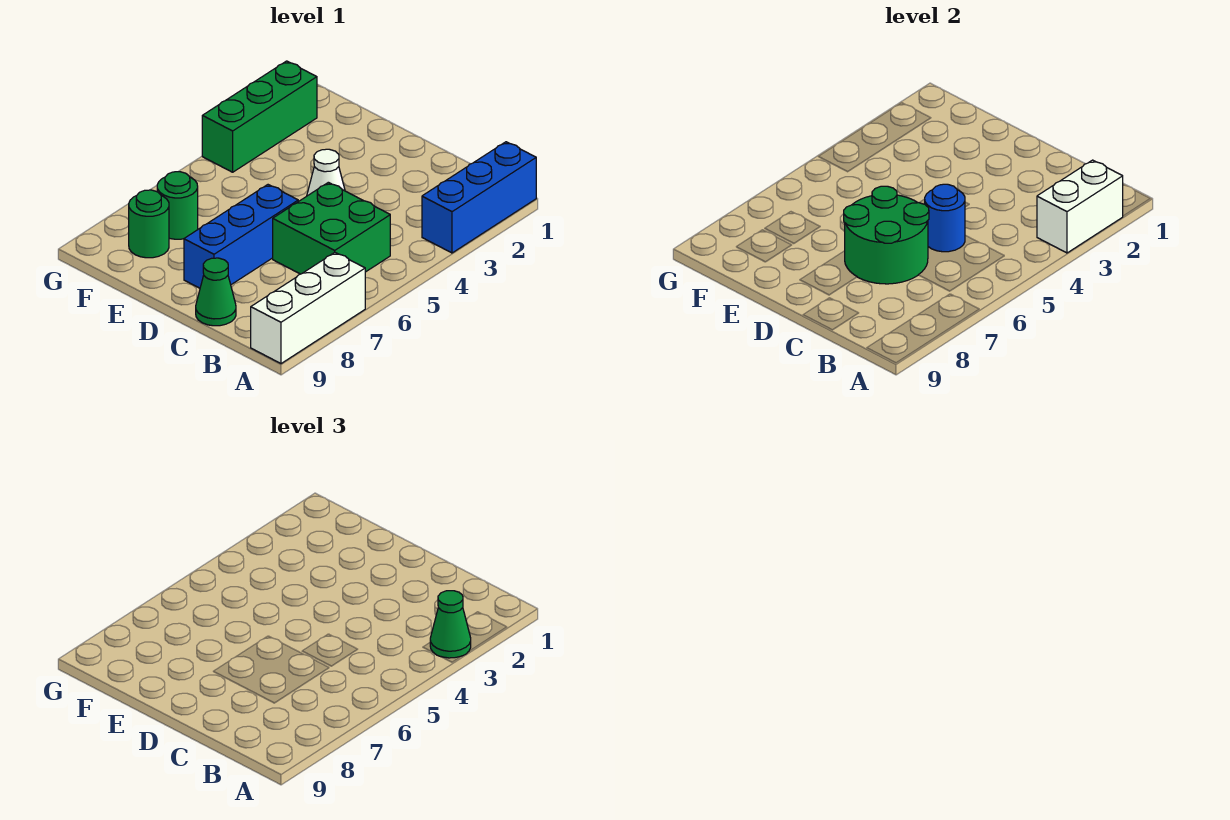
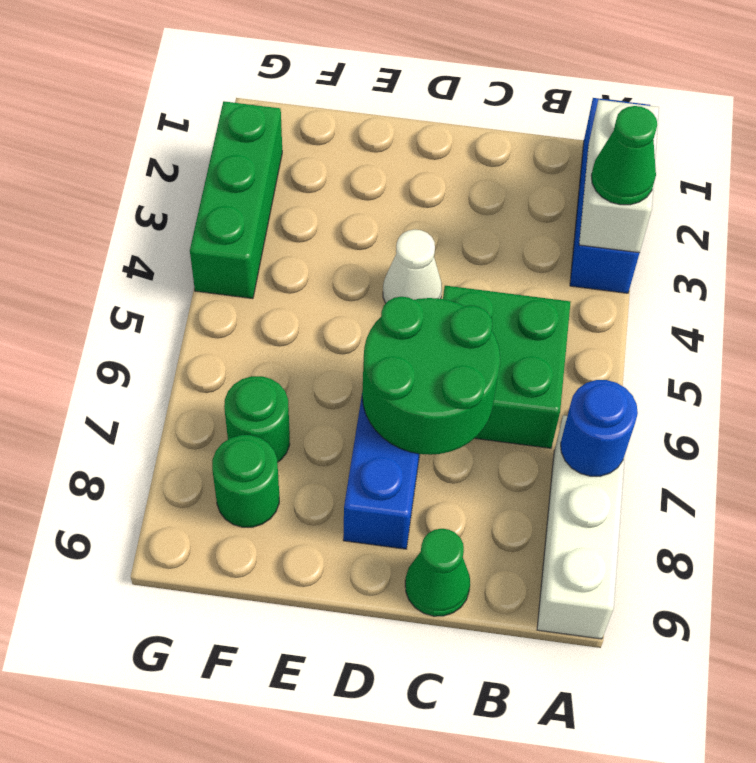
blue 1x1 round brick [925,184,965,252] -> blue 1x1 round brick moved to [561,380,638,476]

